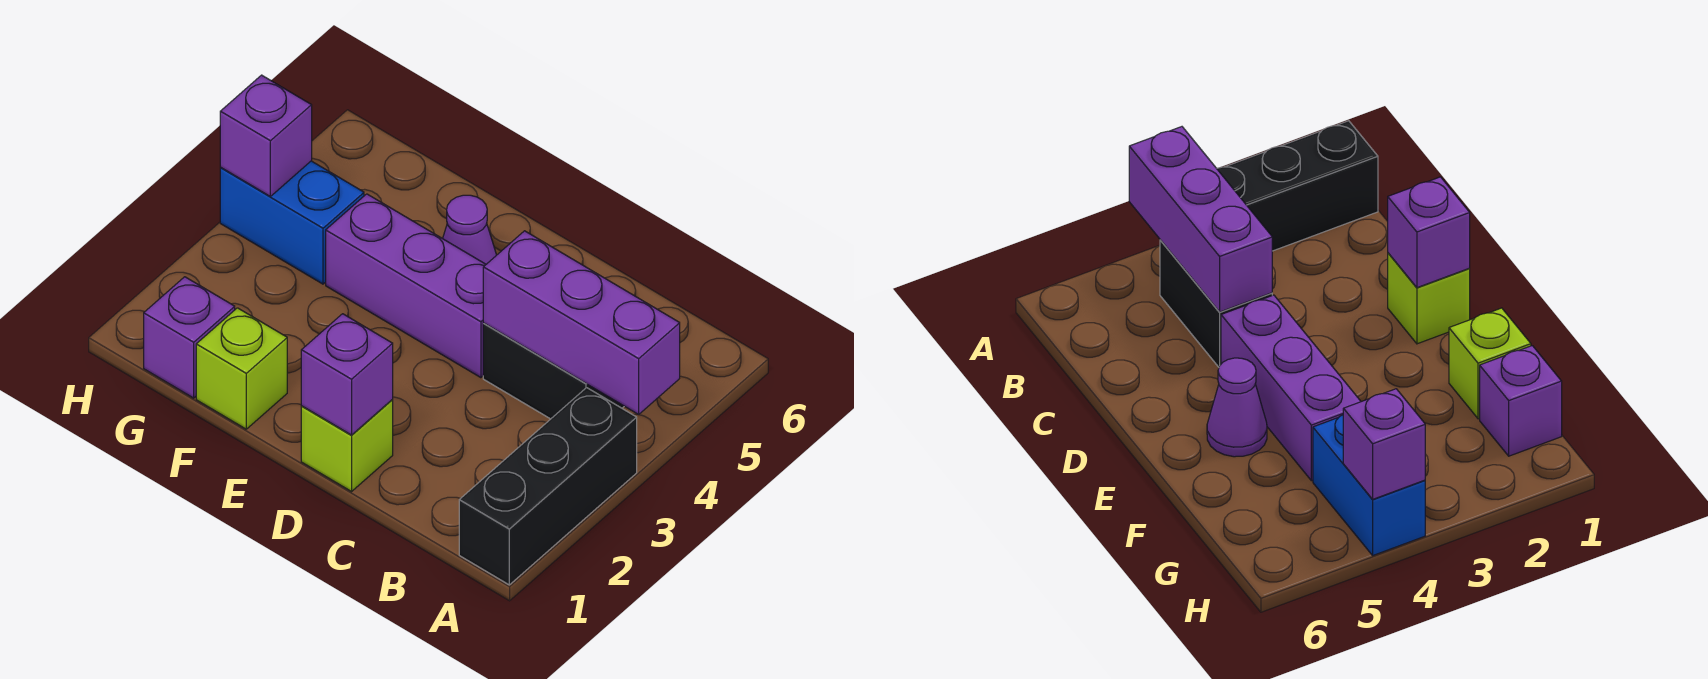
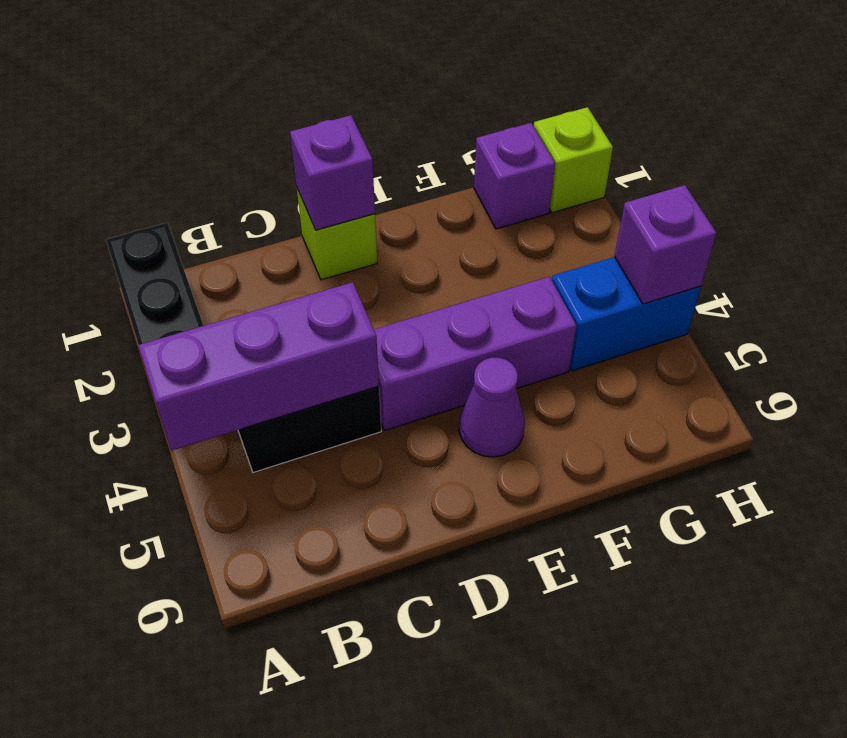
lime 1x1 brick [196,308,287,429] -> lime 1x1 brick moved to [534,107,613,213]

